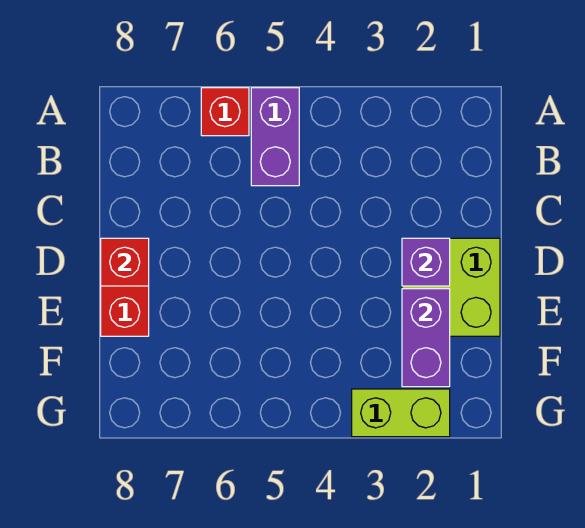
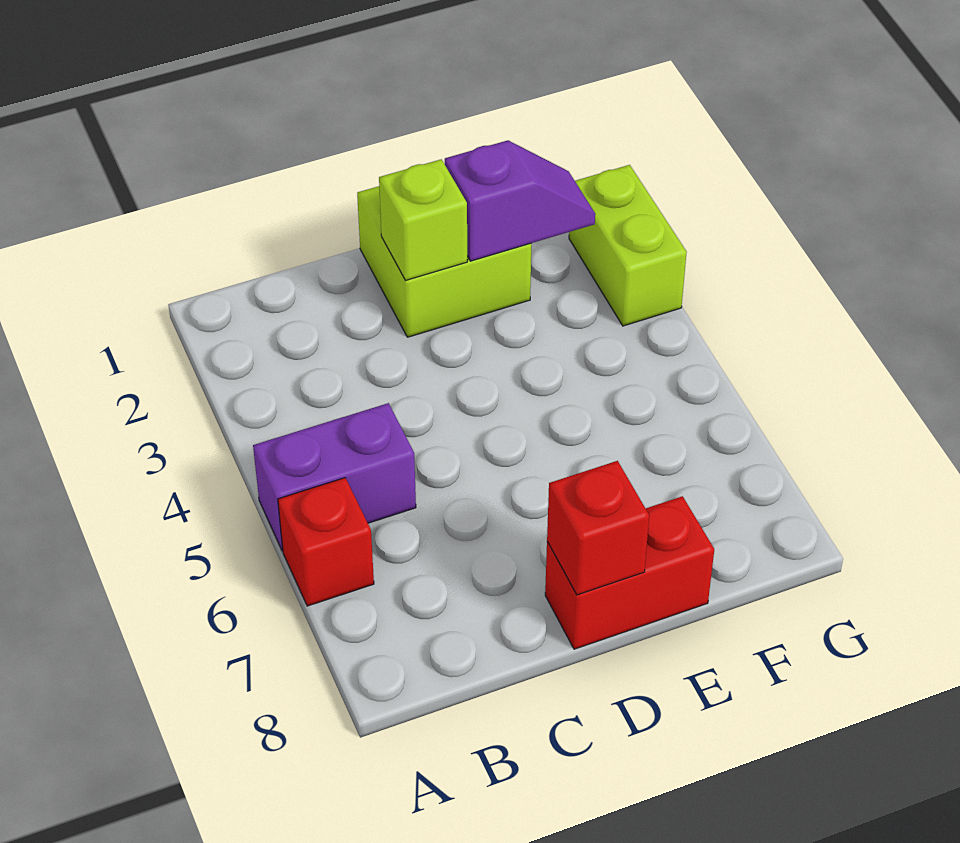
purple 1x1 brick [402,238,450,286] -> lime 1x1 brick [379,159,467,281]
purple 1x2 brick [402,289,450,387] -> purple 1x2 slope [445,140,595,261]

